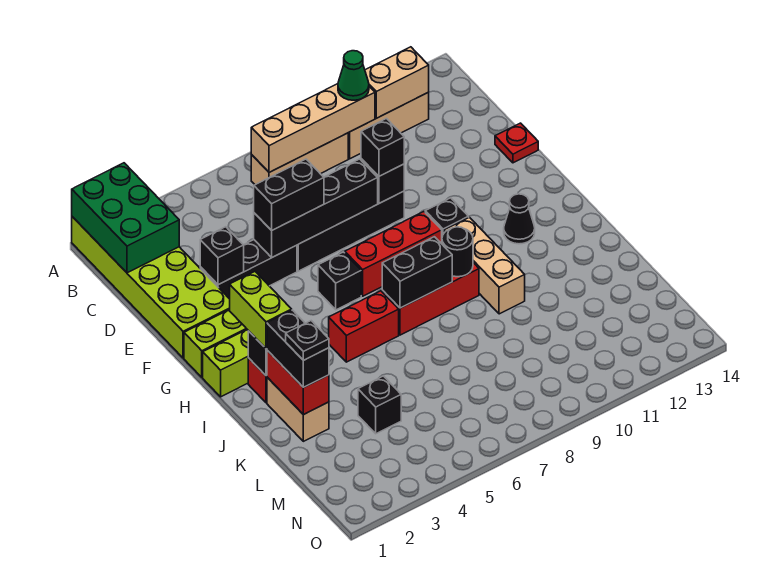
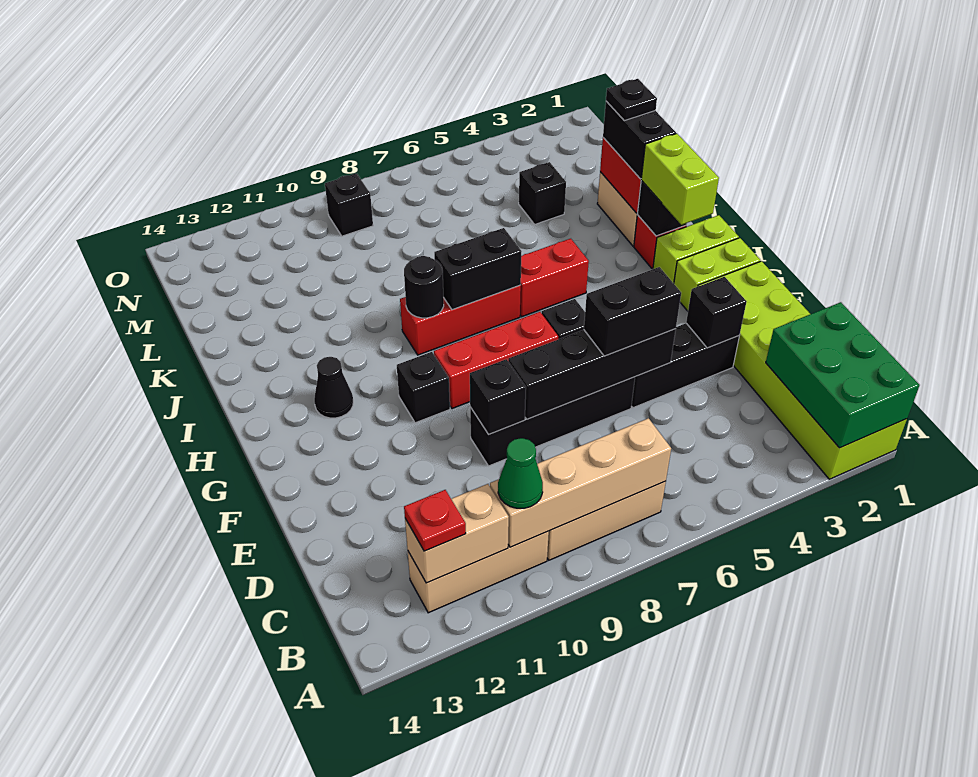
black 1x1 brick [361,119,404,176] -> black 1x1 brick moved to [325,173,373,236]
red 1x1 plate [495,123,538,163] -> red 1x1 plate moved to [404,490,466,551]
tan 1x3 brick [444,217,525,314] -> none

